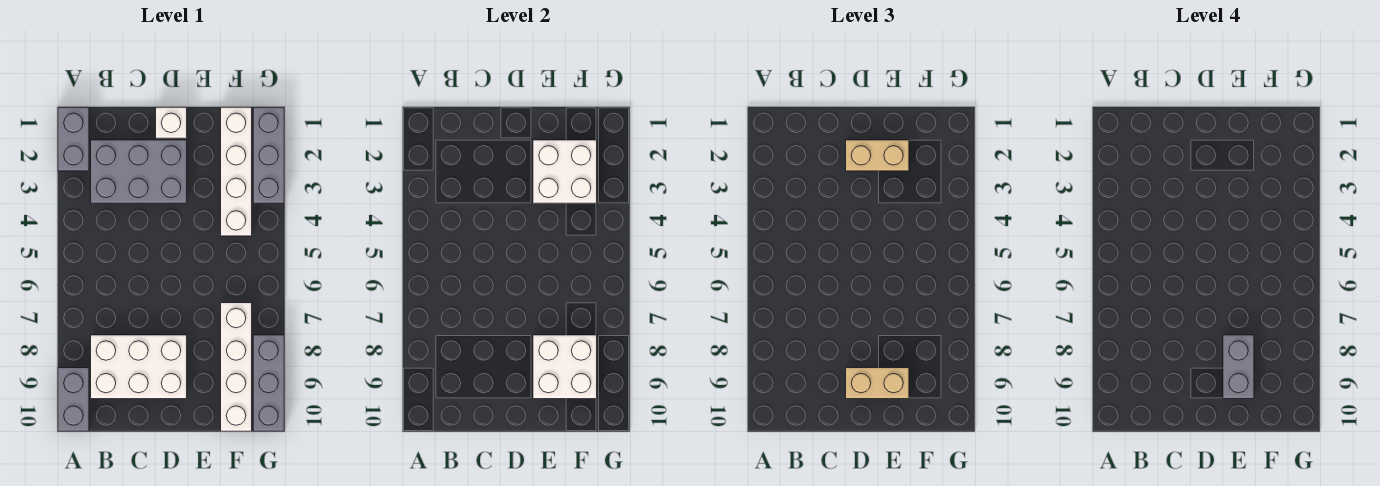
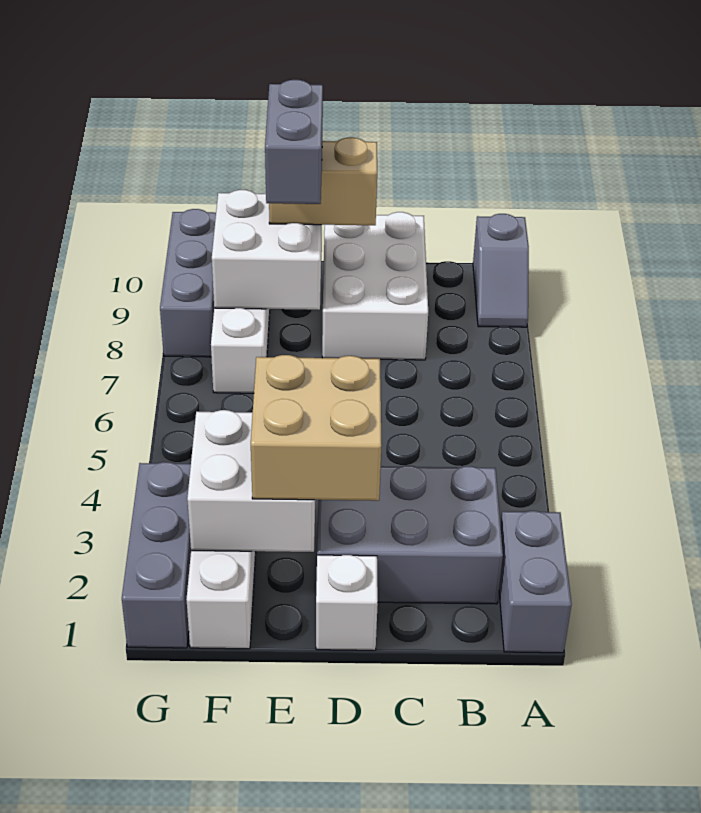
grey 1x2 brick [58,368,89,431] -> grey 1x2 slope [473,214,529,327]
white 2x3 brick [91,335,187,399] -> white 2x3 brick turned to [322,212,428,360]
tan 1x2 brick [846,140,909,171] -> tan 2x2 brick [251,355,381,501]

